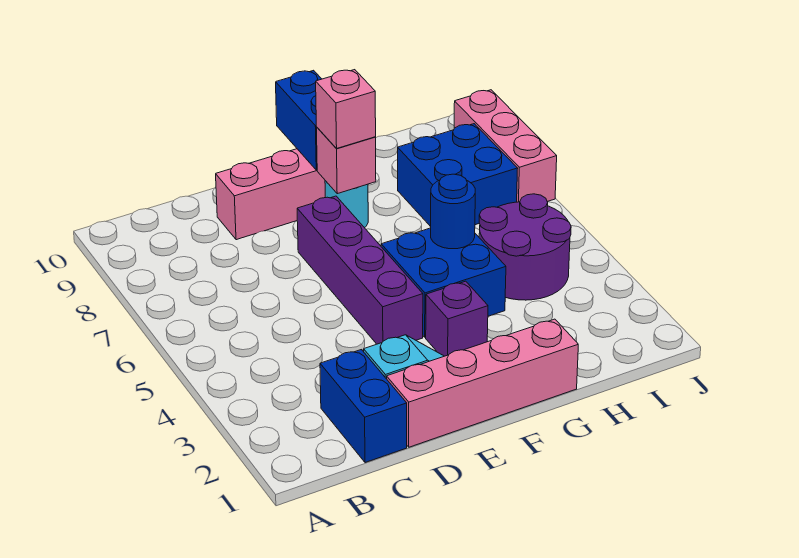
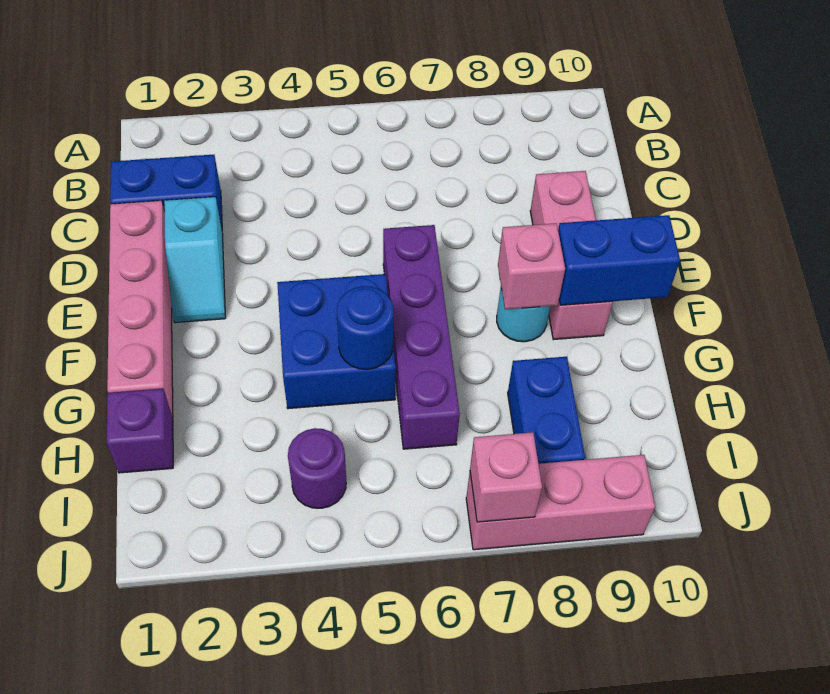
purple 1x4 brick [297,196,423,344] -> purple 1x4 brick turned to [383,225,460,449]
purple 1x1 brick [426,281,488,356] -> purple 1x1 brick moved to [107,389,173,473]
pink 1x1 brick [316,70,376,149] -> pink 1x1 brick moved to [470,432,542,522]
purple 2x2 round brick [479,194,571,300] -> purple 1x1 round brick [288,428,346,508]
blue 2x2 brick [398,124,518,227] -> blue 1x2 brick [508,357,585,464]

